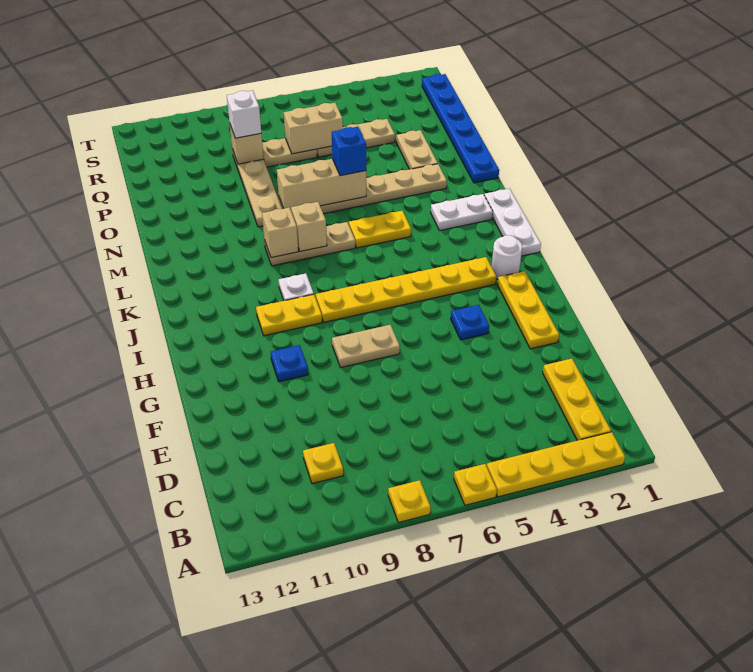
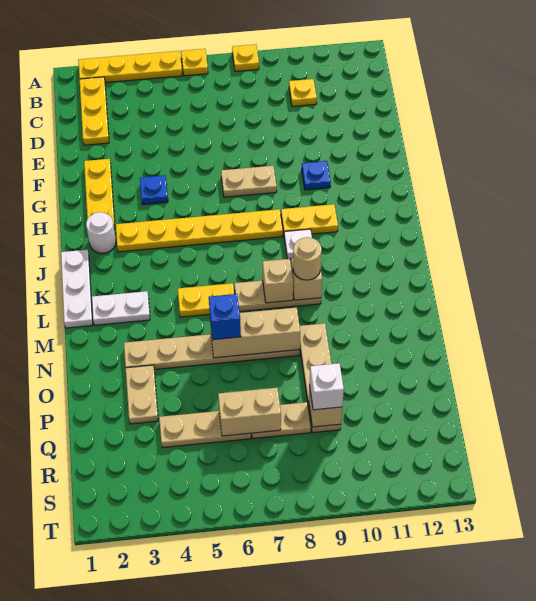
none -> tan 1x1 round brick [293,237,321,280]
blue 1x6 plate [422,74,499,183] -> none

